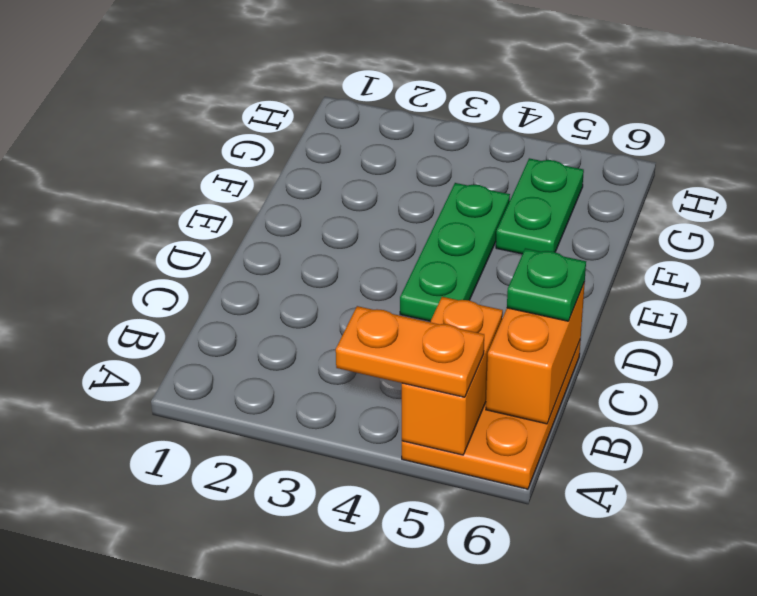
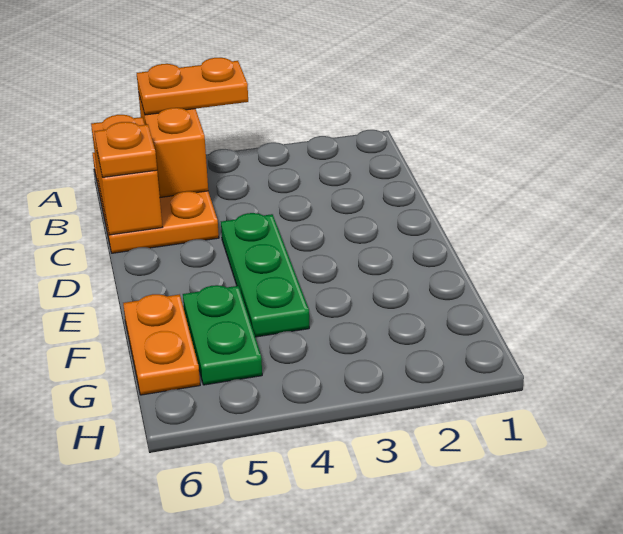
green 1x1 plate [507,248,586,321] -> orange 1x1 plate [94,122,157,178]
none -> orange 1x2 plate [123,294,200,395]

